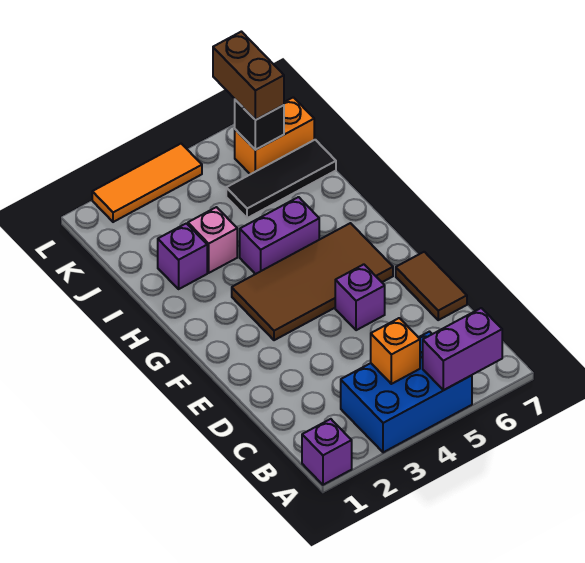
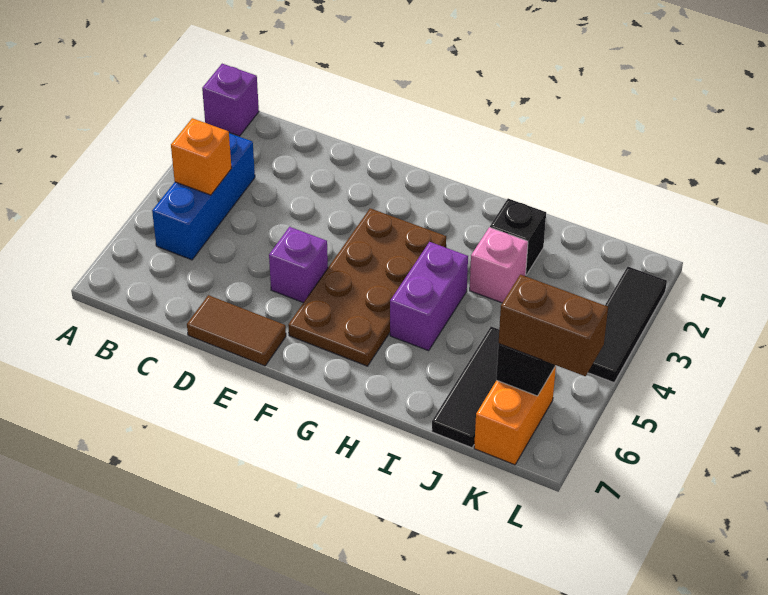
blue 2x3 brick [341,332,472,452] -> blue 1x3 brick [152,133,255,260]
purple 1x2 brick [423,308,502,390] -> none
brown 2x4 tile [232,223,393,340] -> brown 2x4 plate [288,208,446,366]
purple 1x1 brick [158,223,207,289] -> black 1x1 brick [490,199,546,275]
orange 1x3 tile [92,144,202,222] -> black 1x3 tile [588,267,667,383]

